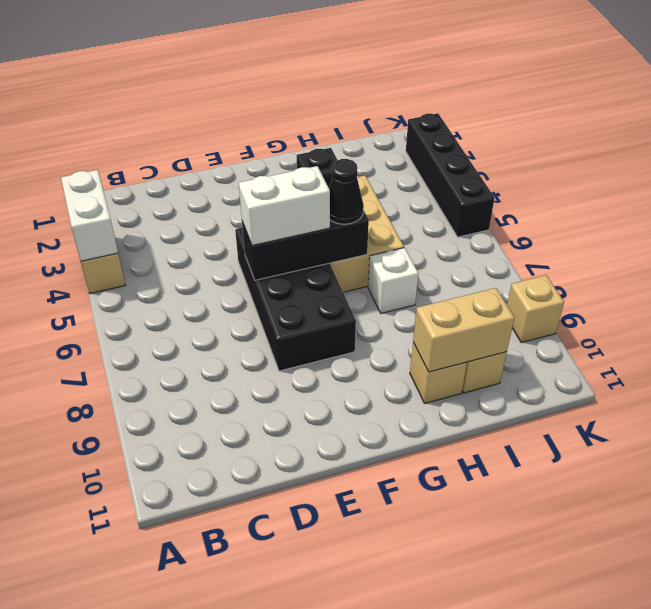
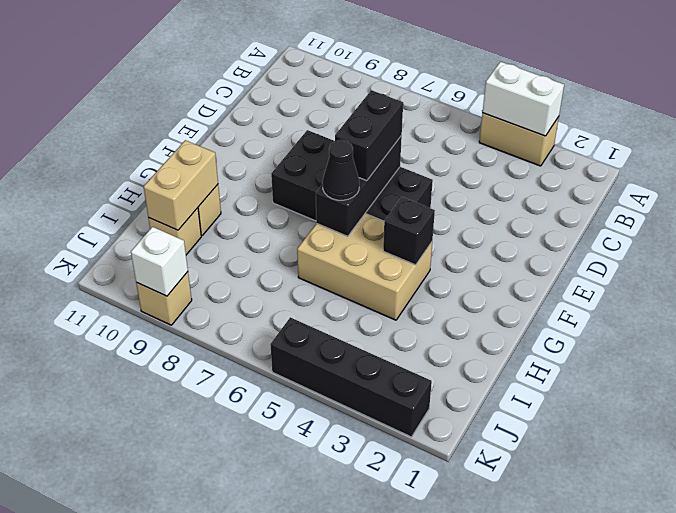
white 1x2 brick [239,166,330,245] -> black 1x2 brick [335,90,403,181]
white 1x1 brick [368,248,418,313] -> white 1x1 brick moved to [131,227,188,296]

